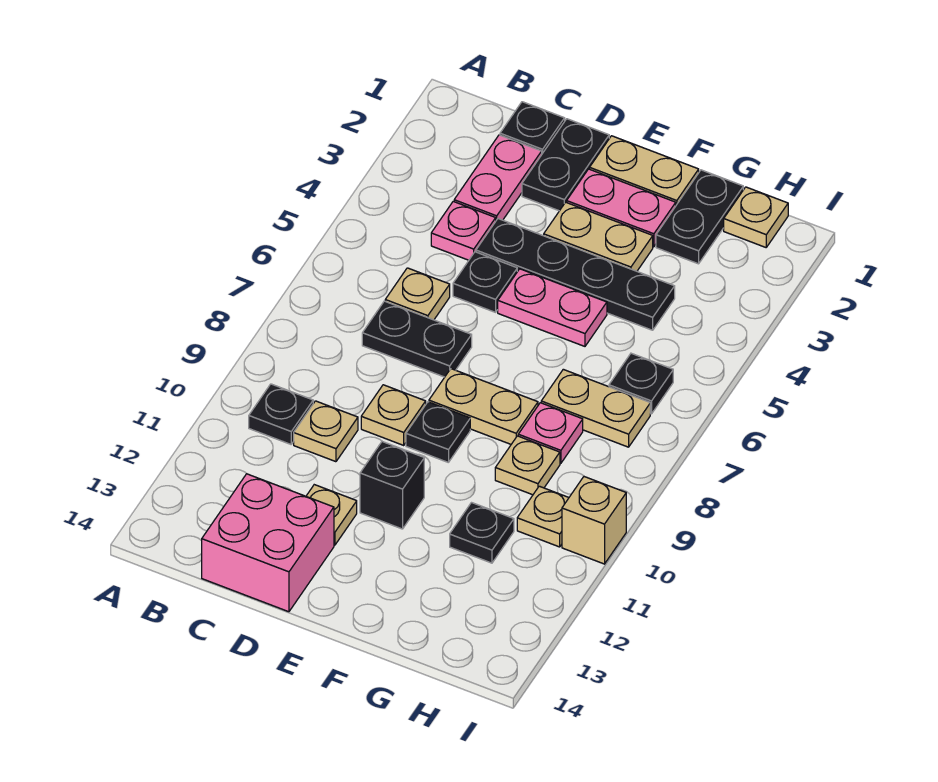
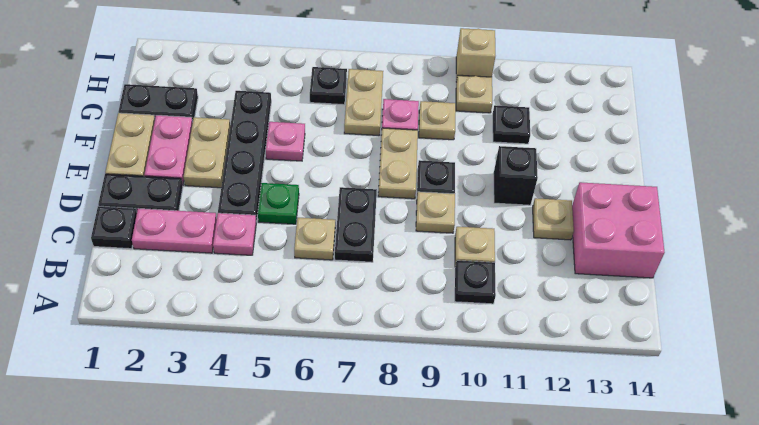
black 1x1 plate [453,252,517,312] -> green 1x1 plate [258,183,299,224]
pink 1x2 plate [498,269,607,346] -> pink 1x1 plate [266,122,305,161]
tan 1x1 plate [724,187,788,247] -> none

